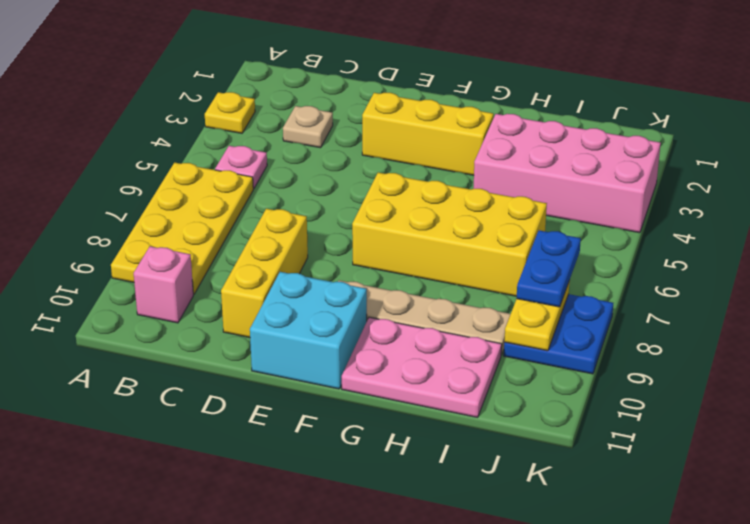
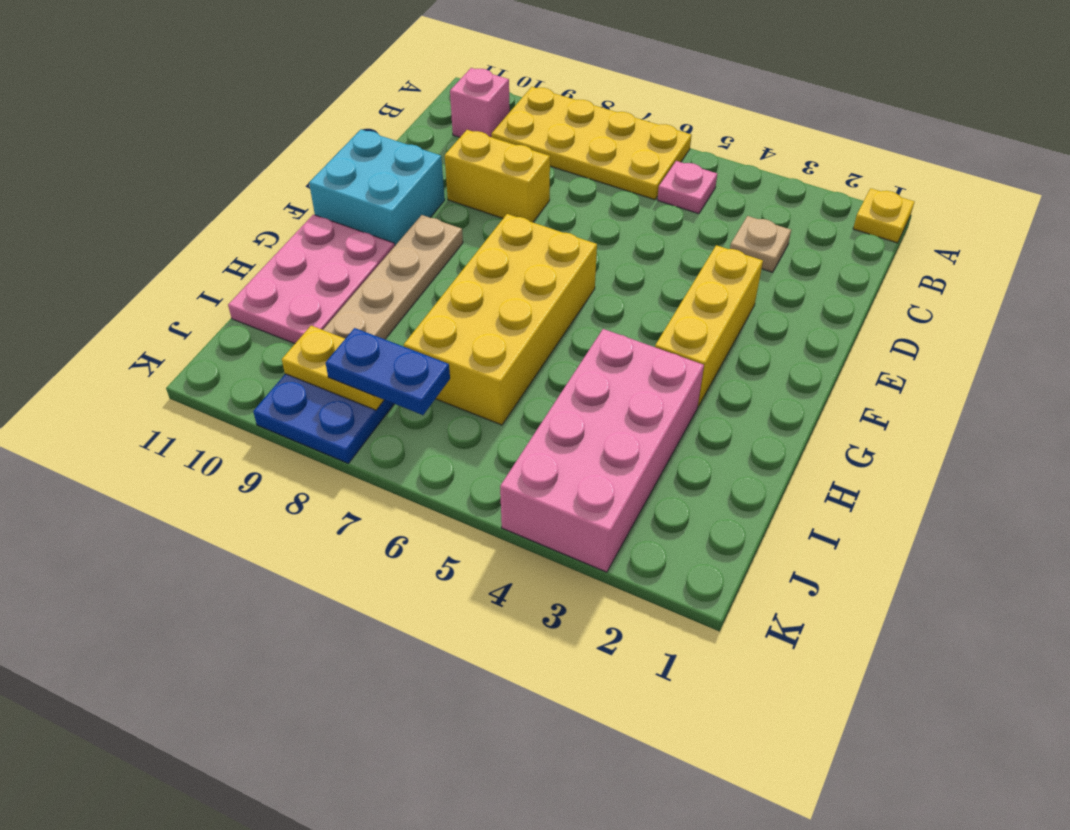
yellow 1x1 plate [205,92,255,133] -> yellow 1x1 plate moved to [853,188,914,243]
yellow 1x3 brick [221,209,308,337] -> yellow 1x2 brick [445,130,550,222]

